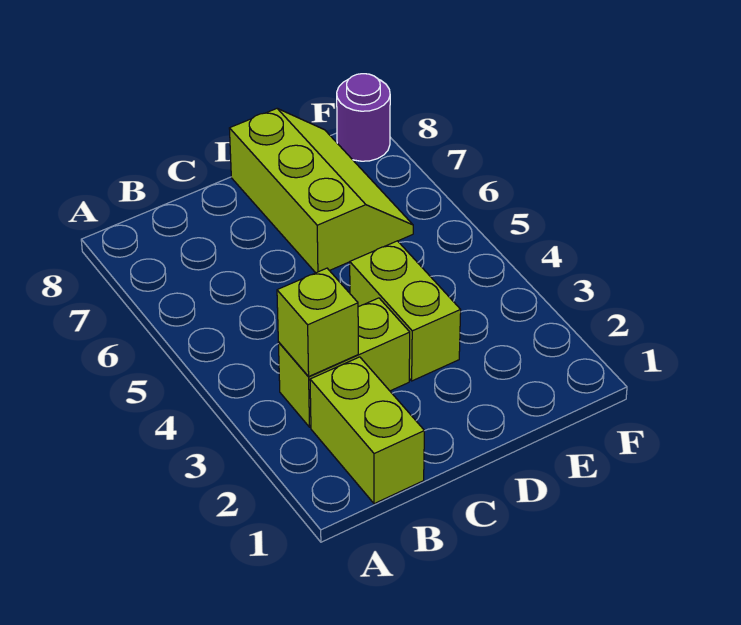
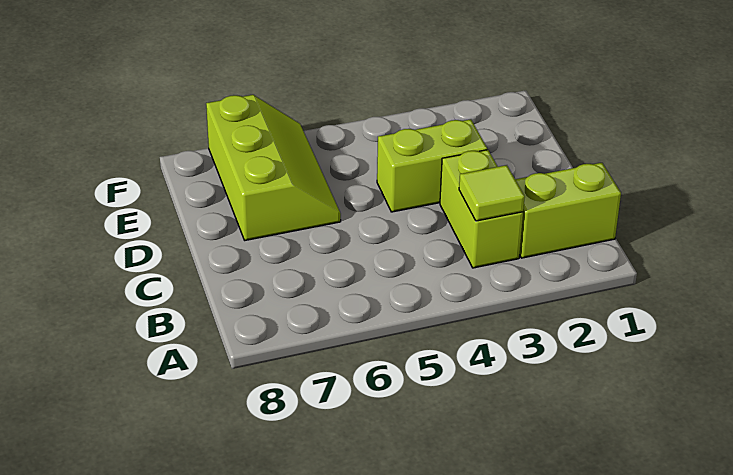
lime 1x1 brick [277,268,358,377] -> lime 1x1 tile [459,165,525,221]
lime 2x3 slope [229,109,413,273] -> lime 2x3 slope turned to [206,95,341,240]
purple 1x1 round brick [337,74,390,161] -> none

